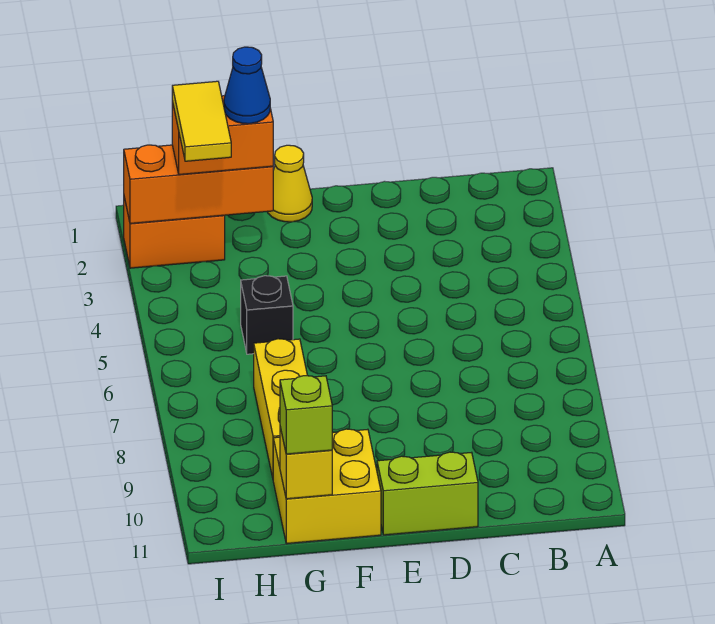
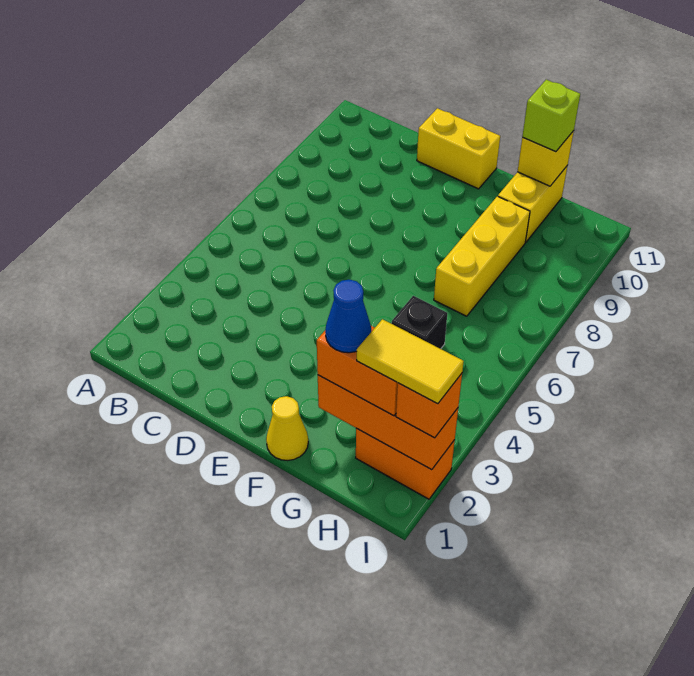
lime 1x2 brick [377,452,478,535] -> yellow 1x2 brick [417,108,500,189]
yellow 2x2 brick [273,429,381,544] -> yellow 1x2 brick [498,165,568,242]
yellow 1x2 tile [172,81,231,161] -> yellow 1x2 tile turned to [357,319,464,404]
none -> orange 1x1 brick [396,374,462,438]

